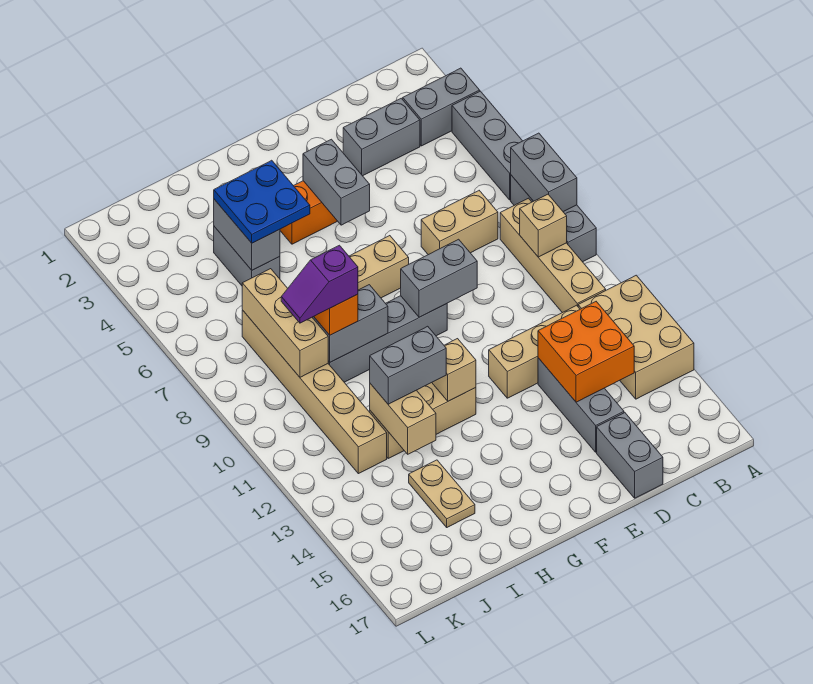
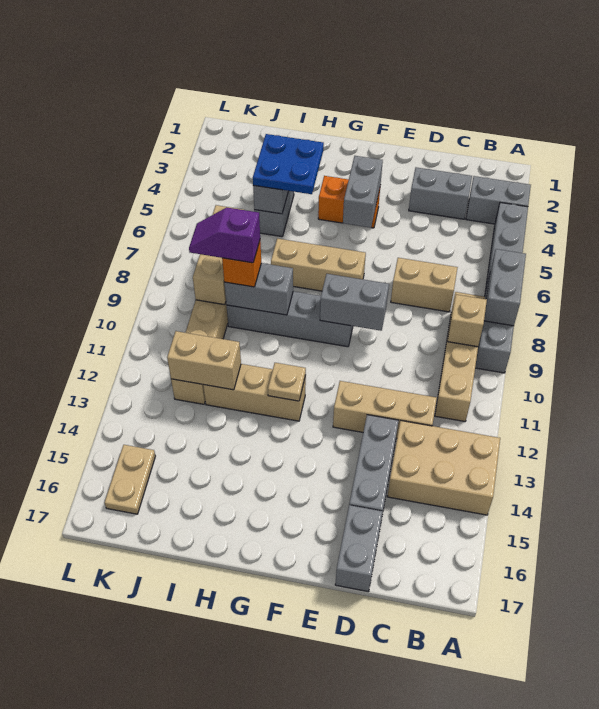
tan 2x3 brick [578,275,694,399] -> tan 2x3 brick turned to [387,421,500,515]
orange 2x2 brick [538,302,634,402] -> none
tan 1x1 brick [432,339,476,401] -> tan 1x1 plate [268,363,306,401]
grey 1x2 brick [370,326,446,404] -> none
tan 1x2 brick [370,384,436,454] -> tan 1x2 brick turned to [167,331,241,390]
tan 1x2 plate [409,460,475,527] -> tan 1x2 plate moved to [105,445,155,514]

